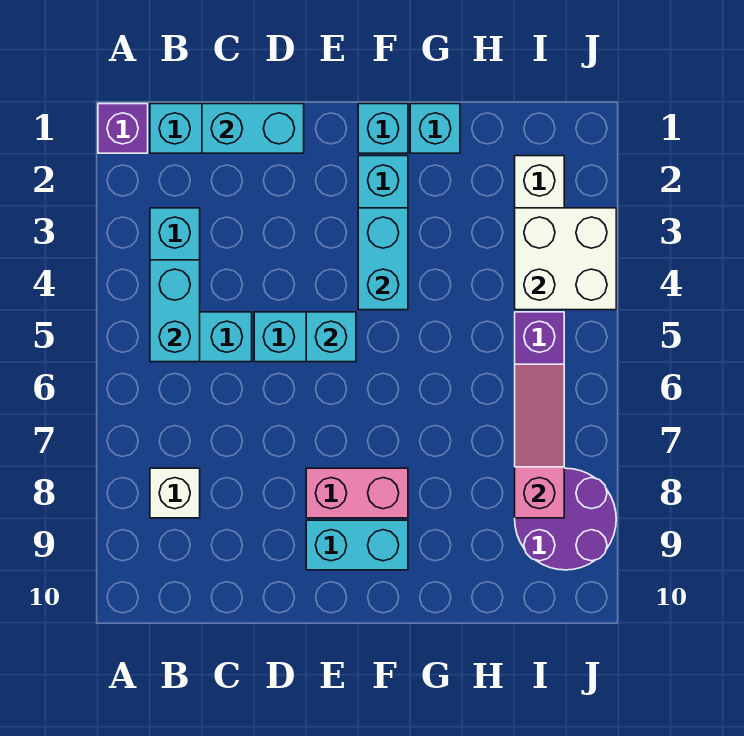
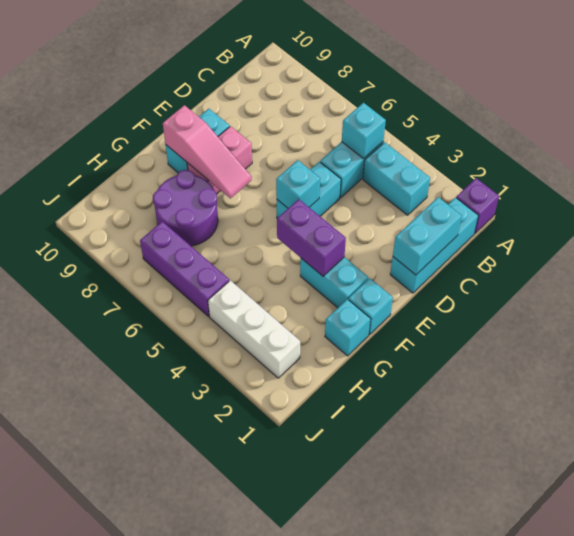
cyan 1x2 brick [150,260,200,362] -> cyan 1x1 brick [342,103,386,159]
white 1x1 brick [150,468,200,518] -> none
cyan 1x2 brick [358,208,408,310] -> purple 1x2 brick [277,199,346,276]
white 2x2 brick [515,208,616,310] -> none
pink 1x3 slope [515,364,564,518] -> pink 1x3 slope moved to [163,105,252,198]
purple 2x2 round brick [515,468,616,570] -> purple 2x2 round brick moved to [153,170,218,246]

